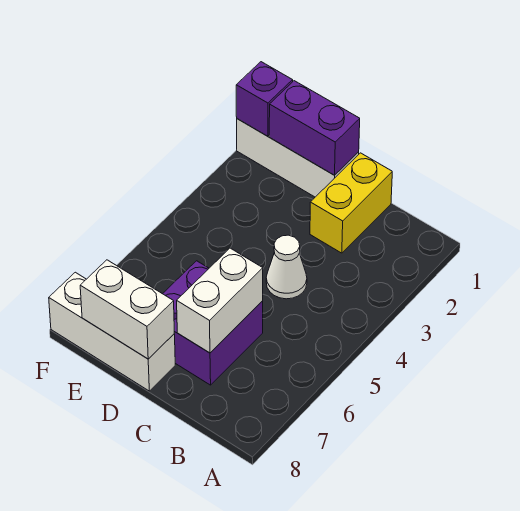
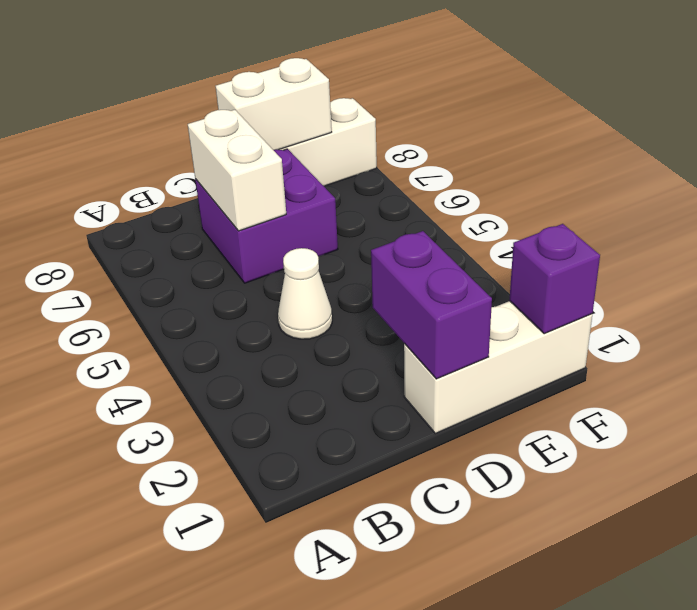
yellow 1x2 brick [310,153,392,253] -> none
purple 1x2 brick [269,81,360,175] -> purple 1x2 brick turned to [371,231,492,379]

